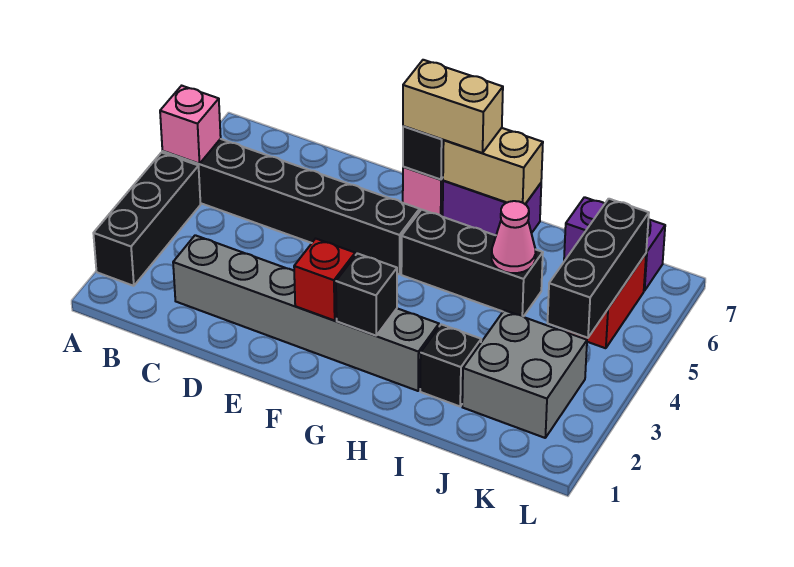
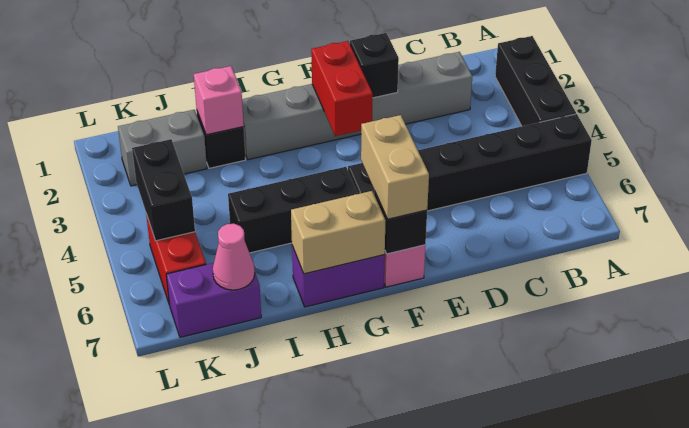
pink 1x1 brick [160,86,221,164] -> pink 1x1 brick moved to [194,66,244,135]
red 1x1 brick [294,239,355,320] -> red 1x2 brick [311,41,373,136]
tan 1x2 brick [403,60,503,153] -> tan 1x2 brick turned to [361,115,429,219]
black 1x1 brick [336,253,397,336] -> black 1x1 brick moved to [350,33,399,98]
pink 1x1 cone [492,201,536,273] -> pink 1x1 cone moved to [213,224,255,290]
grey 2x2 brick [462,310,587,438] -> grey 1x2 brick [118,110,207,186]
black 1x3 brick [548,199,649,338] -> black 1x2 brick [132,139,195,241]

